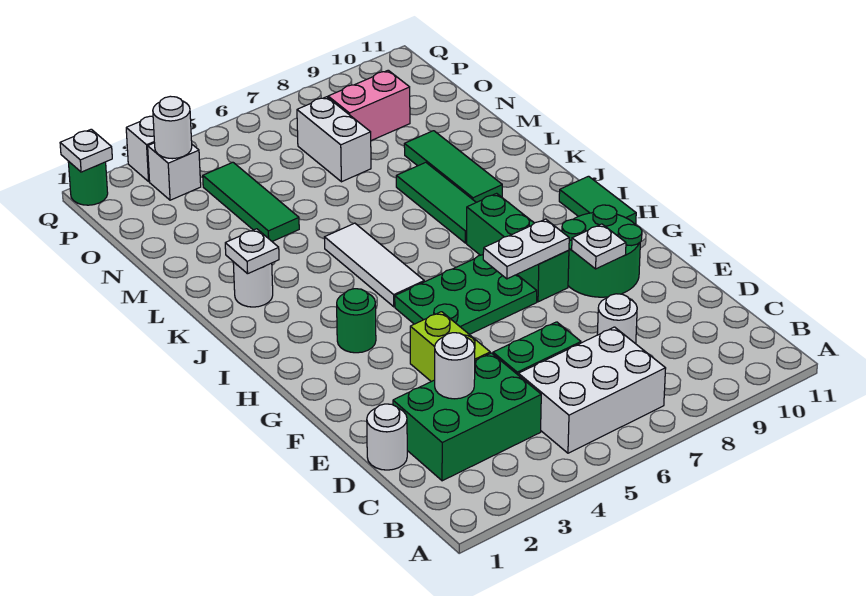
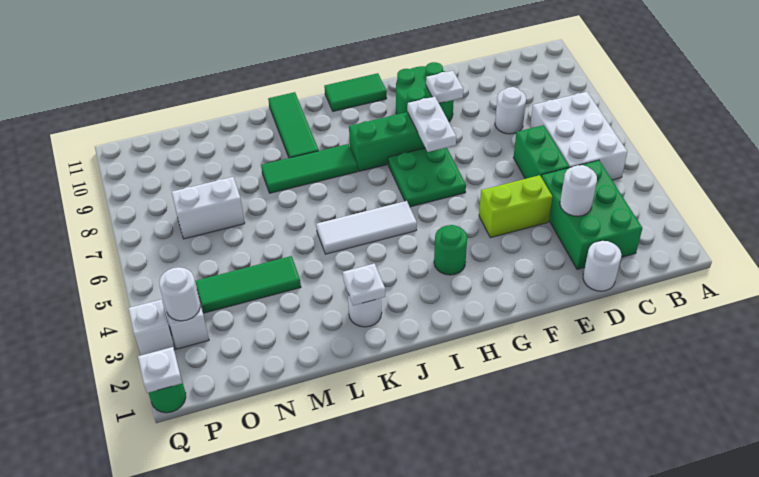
green 2x3 plate [395,255,537,334] -> green 2x2 plate [388,148,466,207]
green 1x3 tile [404,131,502,202] -> green 1x3 tile turned to [268,92,319,158]
pink 1x2 brick [328,70,410,141] -> none

